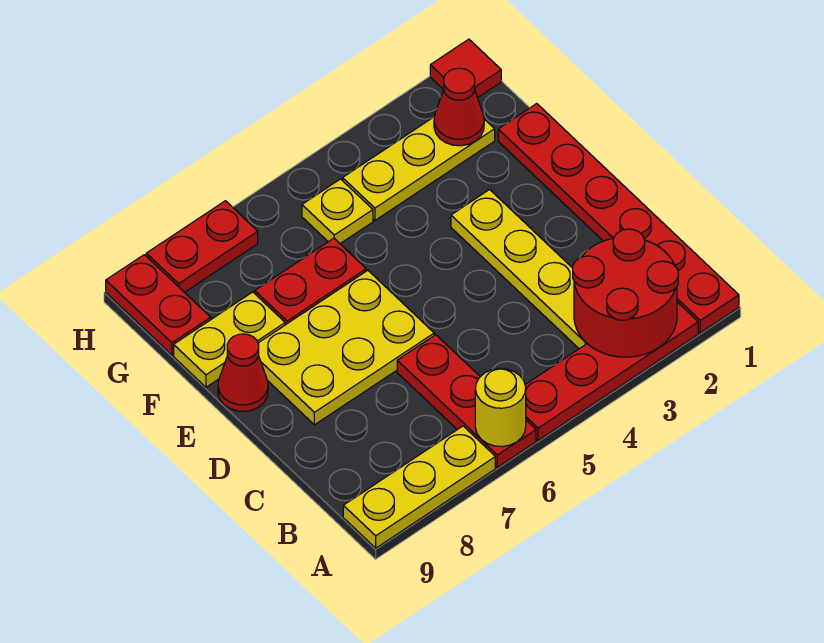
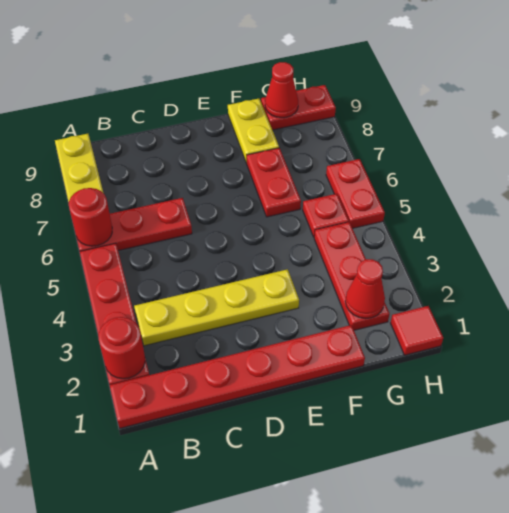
red 2x2 round brick [573,229,678,357] -> red 1x1 round brick [98,317,145,379]
yellow 1x1 round brick [475,369,526,447] -> red 1x1 round brick [69,188,112,246]
yellow 2x3 plate [258,270,434,425] -> none
red 1x1 cone [218,334,268,412] -> red 1x1 cone moved to [265,62,298,118]
yellow 1x3 plate [343,117,495,220] -> red 1x3 plate [314,222,389,330]
yellow 1x1 plate [302,179,373,244] -> red 1x1 plate [303,194,349,237]
red 1x2 plate [146,201,258,292] -> red 1x2 plate moved to [326,159,385,228]

